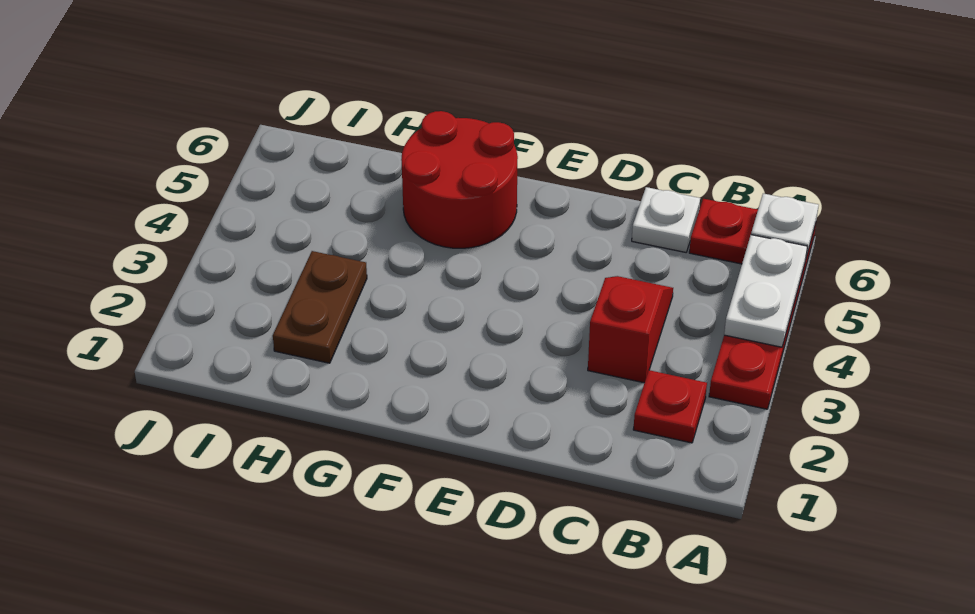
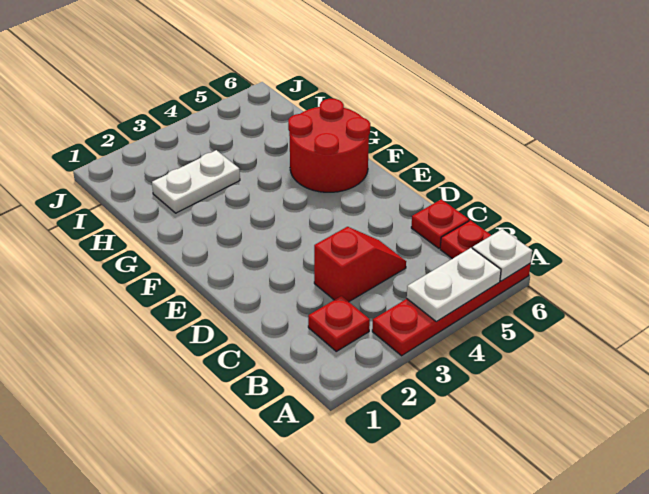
white 1x1 plate [632,187,700,252] -> red 1x1 plate [411,199,469,248]
brown 1x2 plate [273,251,367,363] -> white 1x2 plate [152,150,240,213]

